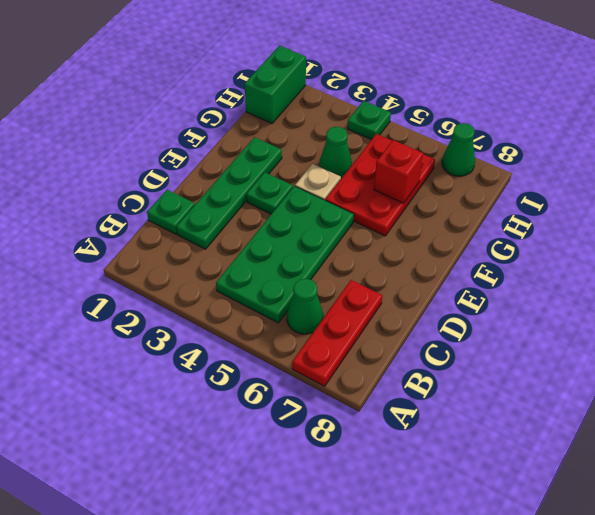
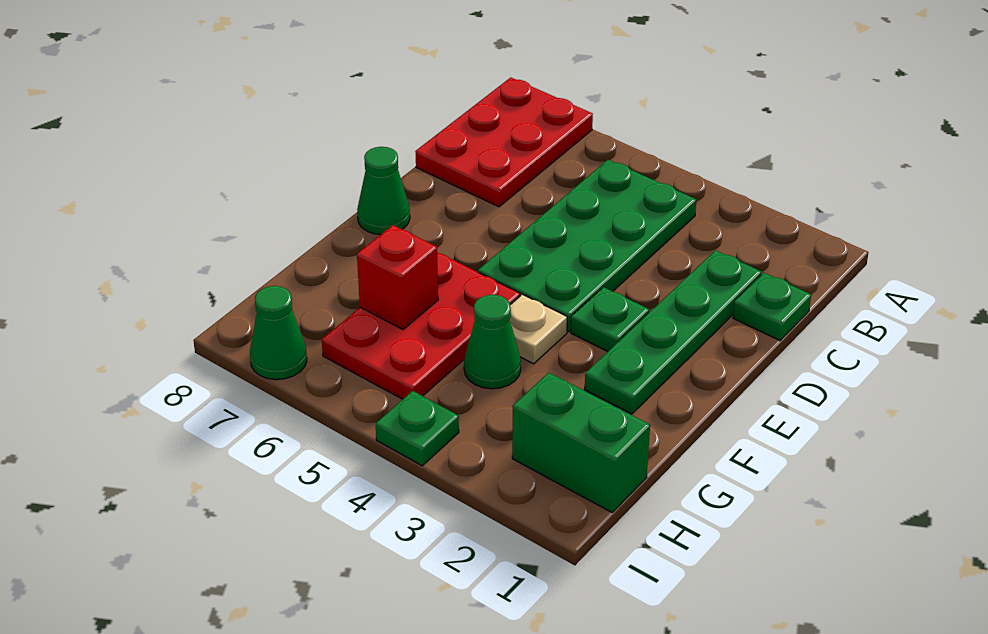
red 1x3 plate [292,280,382,386] -> red 2x3 plate [415,77,593,207]
green 1x1 cone [287,279,323,334] -> green 1x1 cone moved to [357,147,410,235]
green 1x2 brick [244,46,306,123] -> green 1x2 brick turned to [512,373,650,512]

